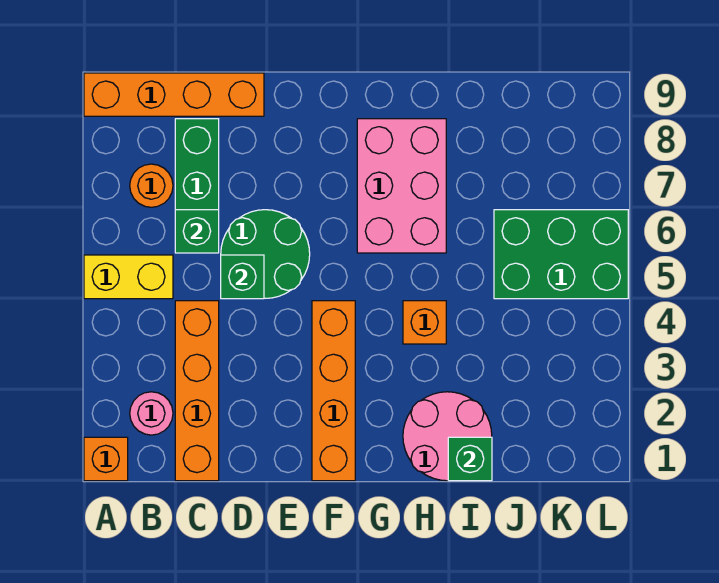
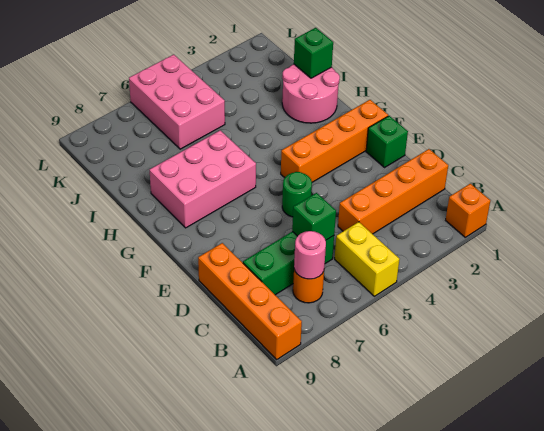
pink 1x1 round brick [130,392,173,435] -> pink 1x1 round brick moved to [294,231,326,279]
green 2x2 round brick [221,210,310,298] -> green 1x1 round brick [282,172,312,217]
green 1x1 brick [221,255,264,299] -> green 1x1 brick moved to [366,116,408,167]
orange 1x1 brick [403,301,446,344] -> none
green 2x3 brick [494,210,628,299] -> pink 2x3 brick [129,55,225,149]

